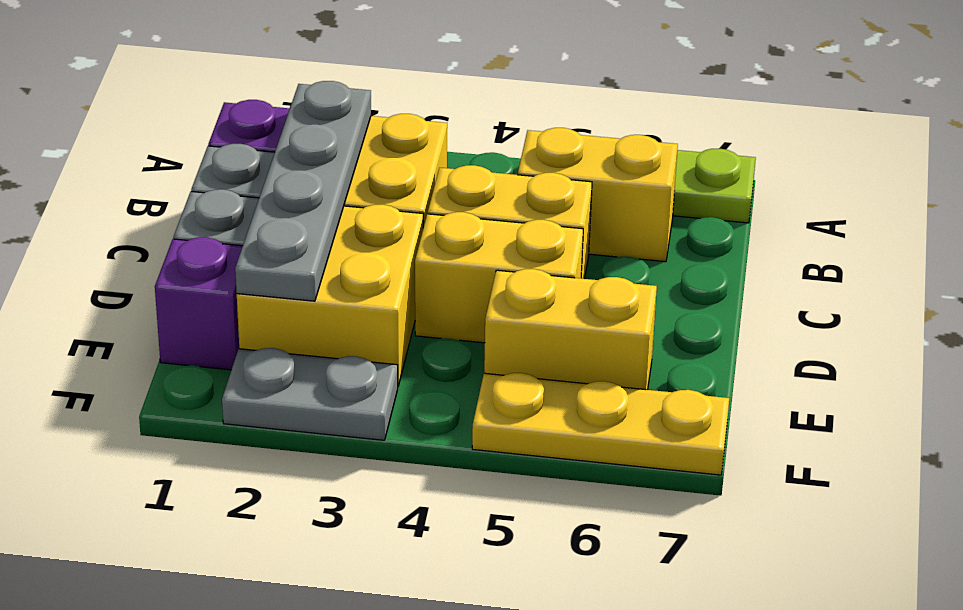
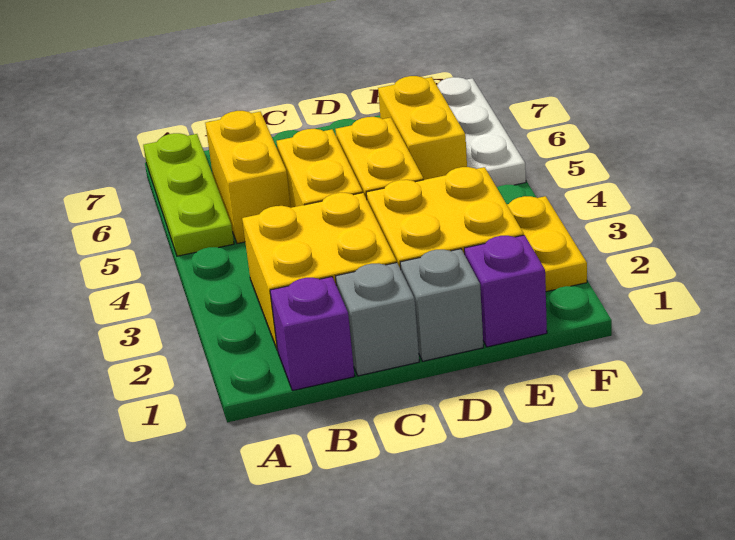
grey 1x4 plate [235,81,371,301] -> none
grey 1x2 plate [222,348,398,440] -> yellow 1x2 plate [507,196,587,292]
yellow 1x3 plate [472,373,729,475] -> white 1x3 plate [437,77,526,187]

